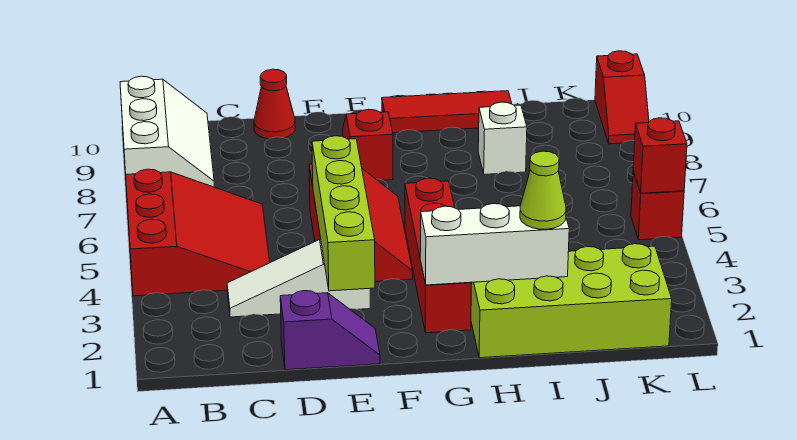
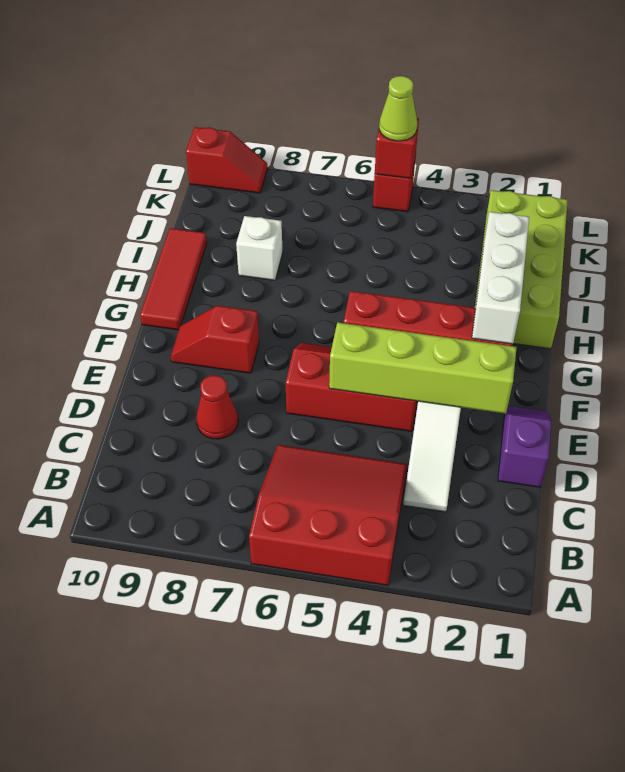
white 2x3 slope [120,76,214,189] -> none
red 1x1 cone [254,69,295,139] -> red 1x1 cone moved to [196,375,238,439]
lime 1x1 cone [520,151,566,229] -> lime 1x1 cone moved to [379,76,417,141]

